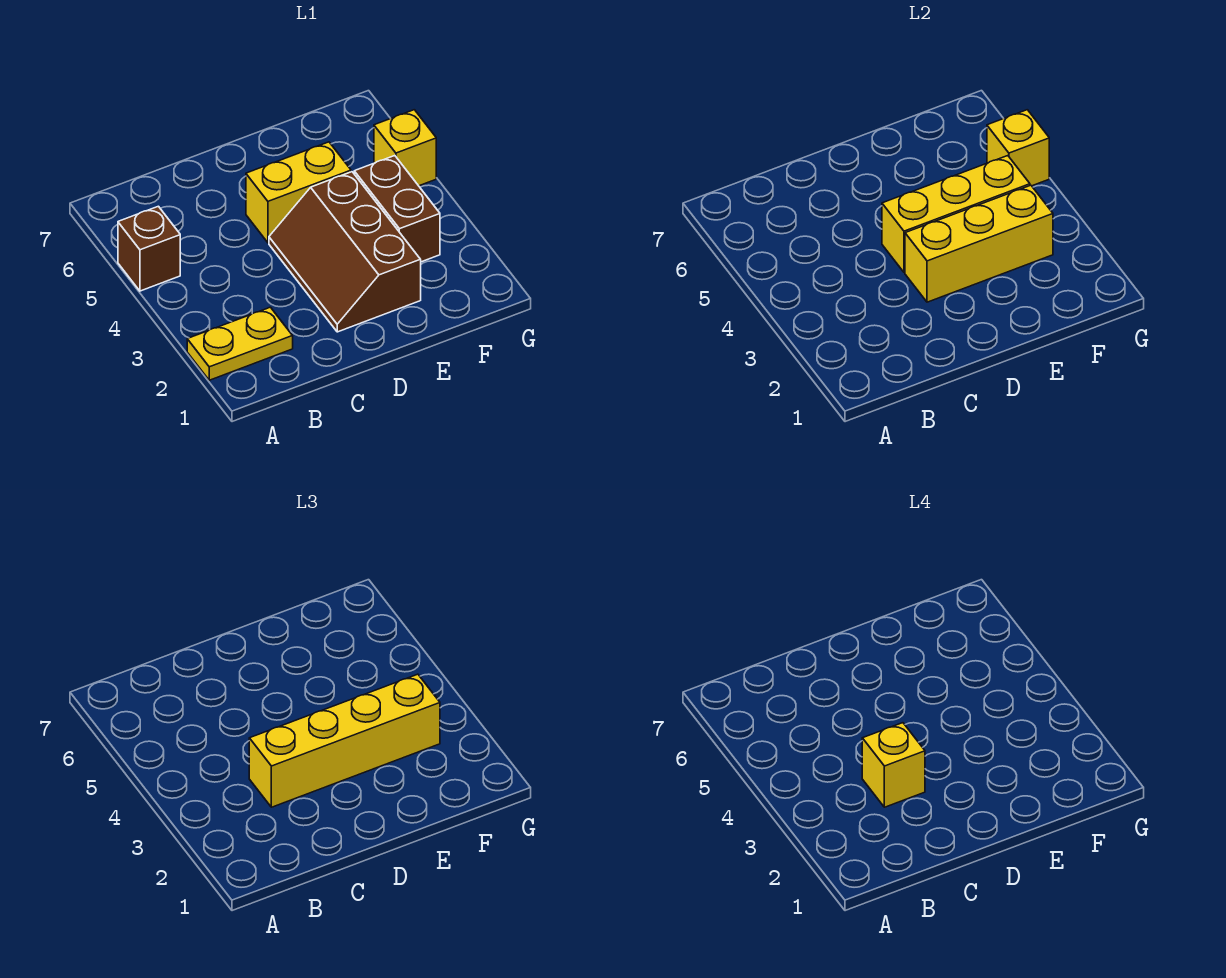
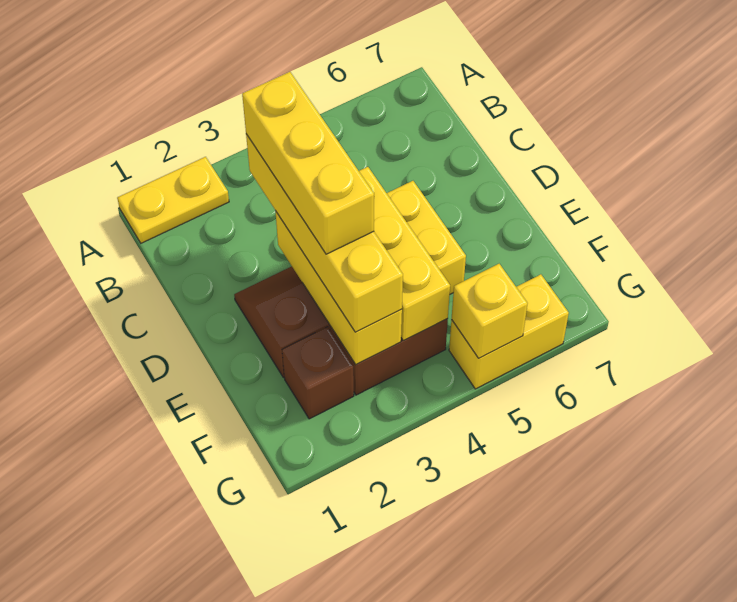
yellow 1x2 plate [187,307,293,380] -> yellow 1x2 plate turned to [117,157,229,243]
brown 1x1 brick [118,206,180,291] -> brown 1x1 brick moved to [282,327,354,419]
yellow 1x1 brick [862,723,925,807] -> yellow 1x3 brick [242,72,374,254]
yellow 1x1 brick [374,110,436,186] -> yellow 1x2 brick [449,274,569,389]

